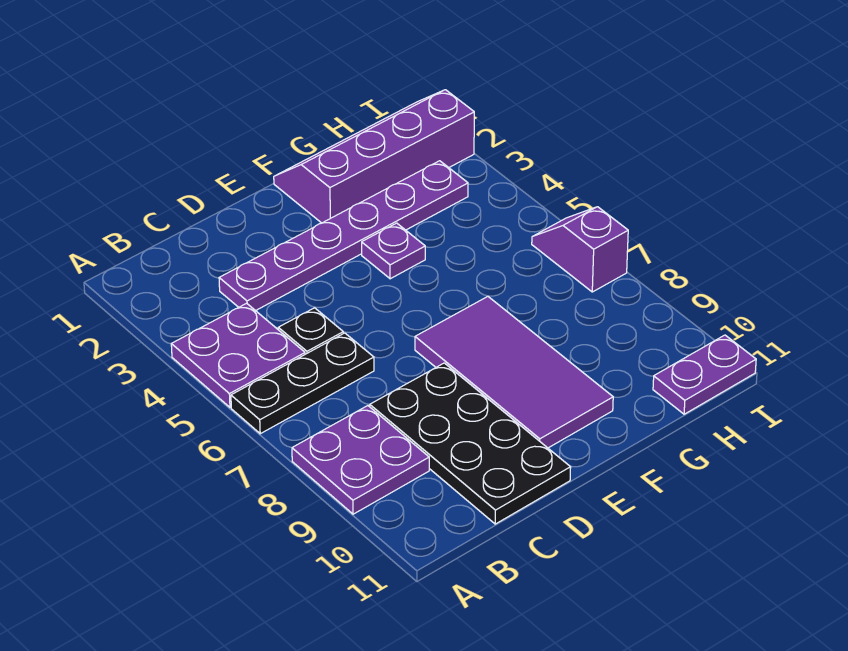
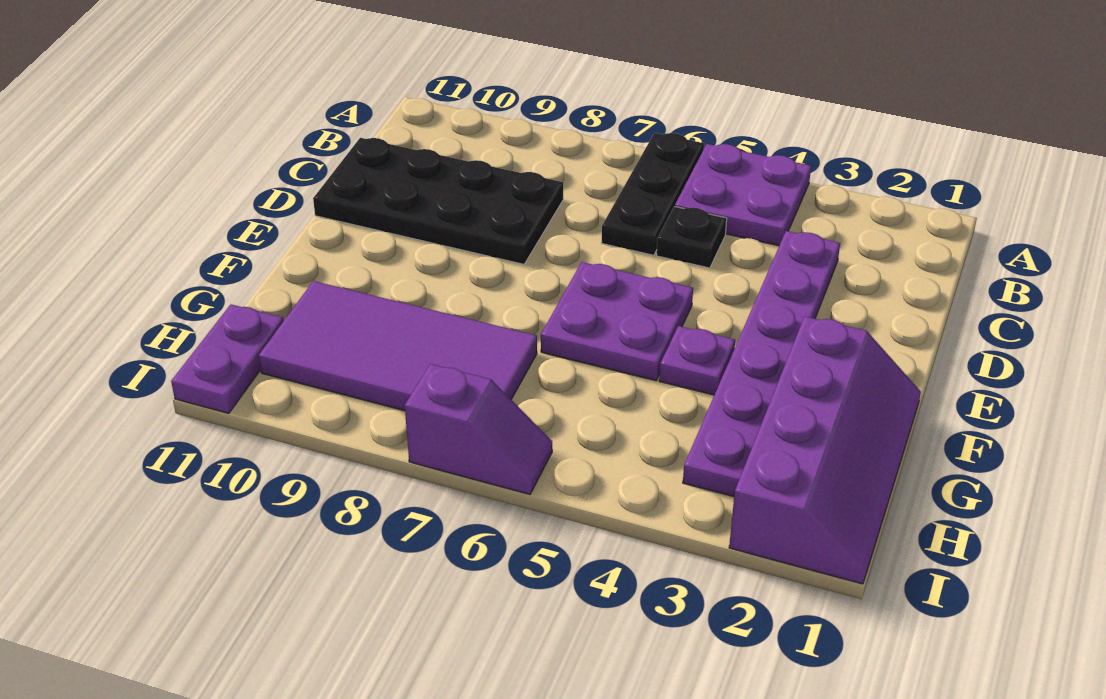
purple 2x2 plate [292,406,429,514] -> purple 2x2 plate moved to [541,262,693,381]
purple 2x4 tile [415,297,613,448] -> purple 2x4 tile moved to [259,281,537,411]

